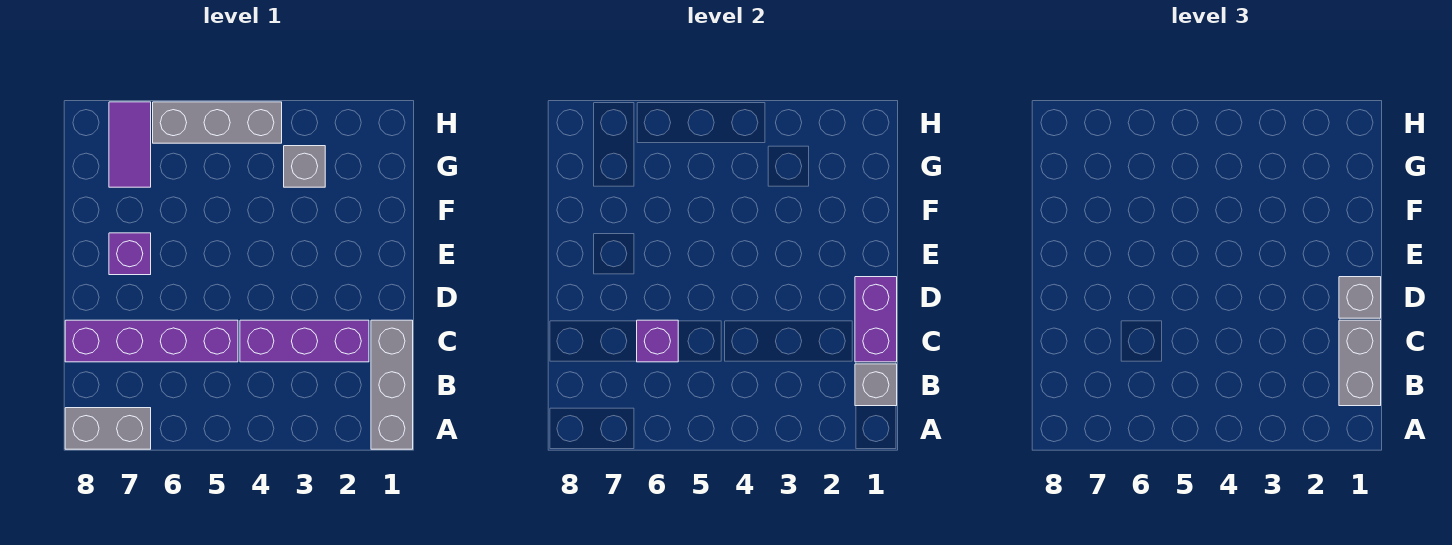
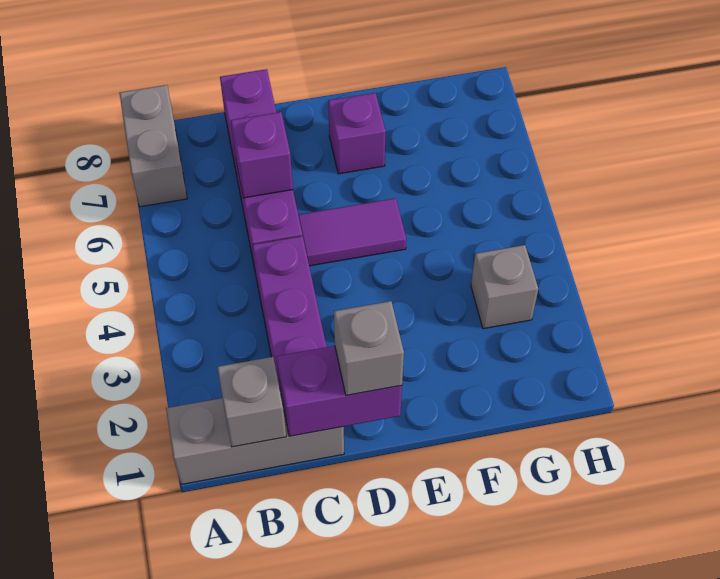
grey 1x2 brick [1339,320,1381,406] -> none
purple 1x2 tile [109,102,151,187] -> purple 1x2 tile moved to [298,198,406,266]
grey 1x3 brick [153,102,282,143] -> none

